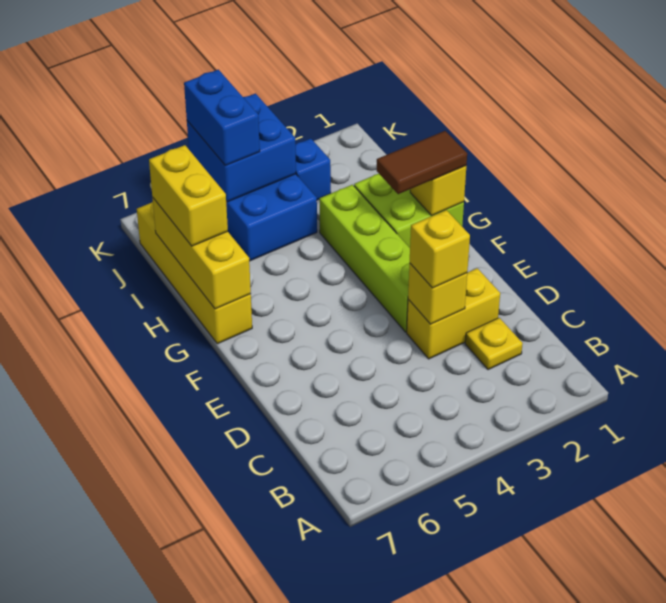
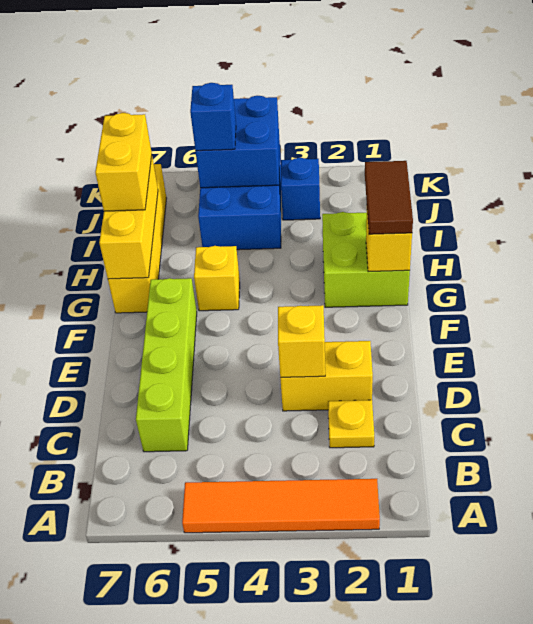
none -> orange 1x4 tile [182,479,380,533]
yellow 1x1 brick [410,210,470,288] -> yellow 1x1 brick moved to [194,246,240,311]
lime 1x4 brick [319,185,410,332] -> lime 1x4 brick moved to [136,278,197,452]
brown 1x2 tile [377,131,467,194] -> brown 1x2 tile turned to [365,161,413,234]
blue 1x2 brick [184,70,260,166] -> blue 1x1 brick [190,83,236,151]

